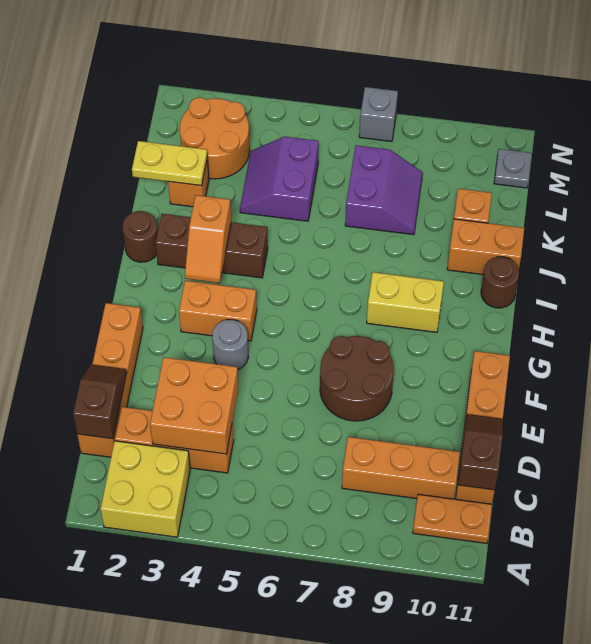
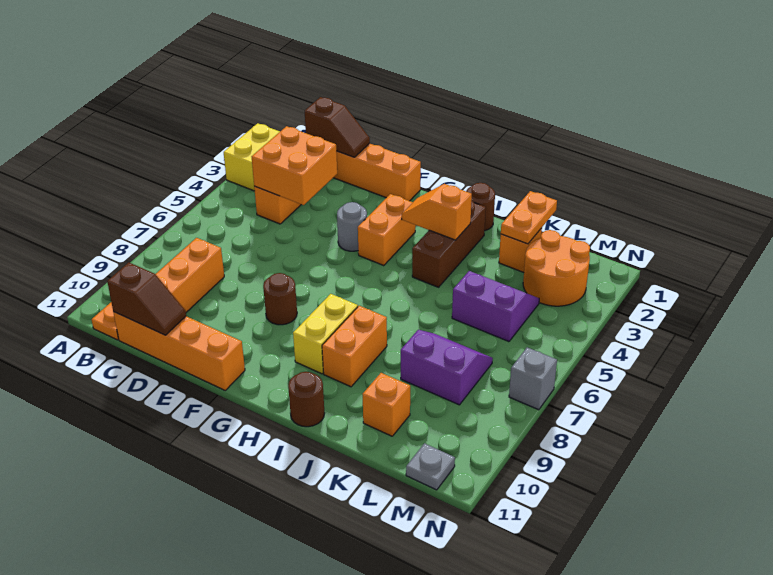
brown 2x2 round brick [320,336,394,421] -> brown 1x1 round brick [263,273,297,325]
orange 1x2 brick [447,219,524,275] -> orange 1x2 brick moved to [322,306,387,387]
yellow 1x2 plate [132,141,207,186] -> orange 1x2 plate [501,191,557,244]
purple 2x2 slope [345,145,423,235] -> purple 2x2 slope turned to [401,330,493,405]

